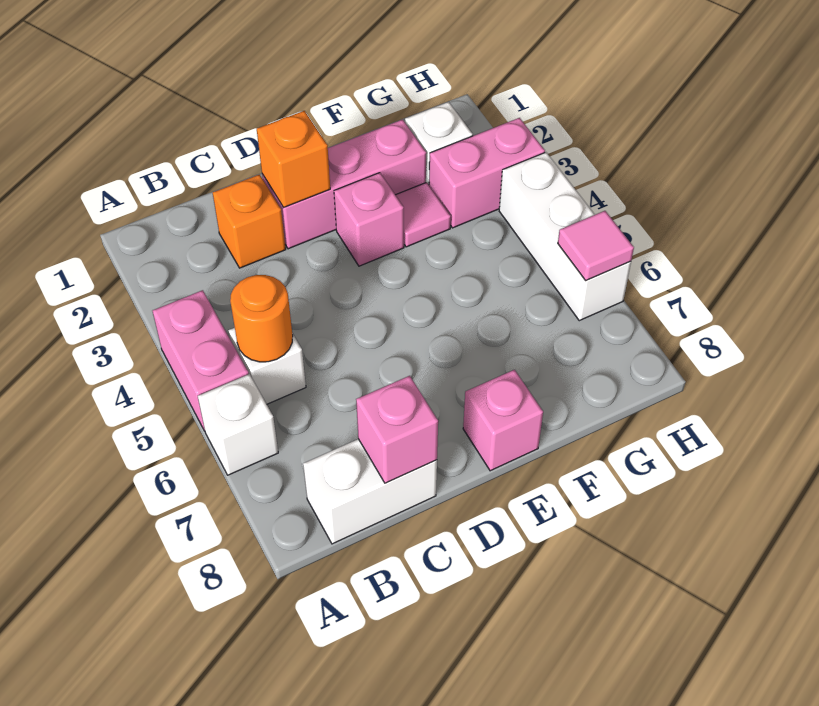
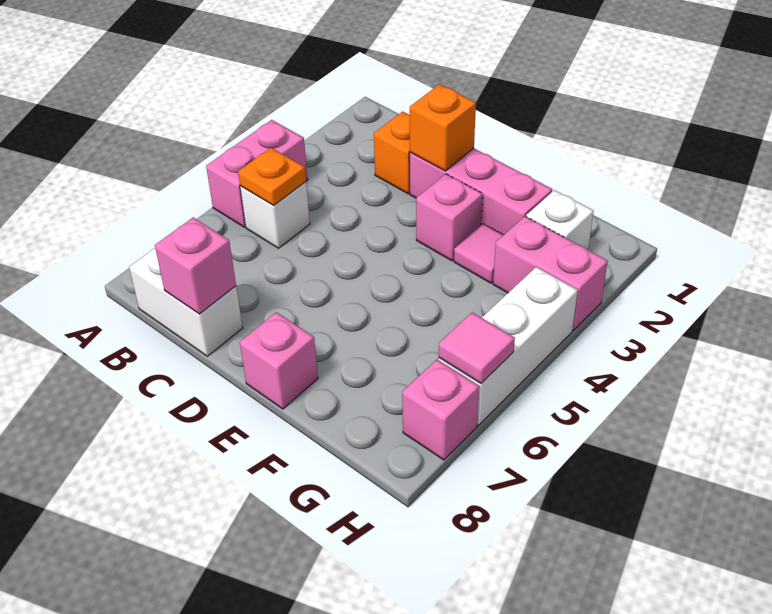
white 1x1 brick [198,374,278,475] -> none
orange 1x1 round brick [230,275,293,362] -> orange 1x1 plate [238,148,306,206]
none -> pink 1x1 brick [402,360,479,460]

